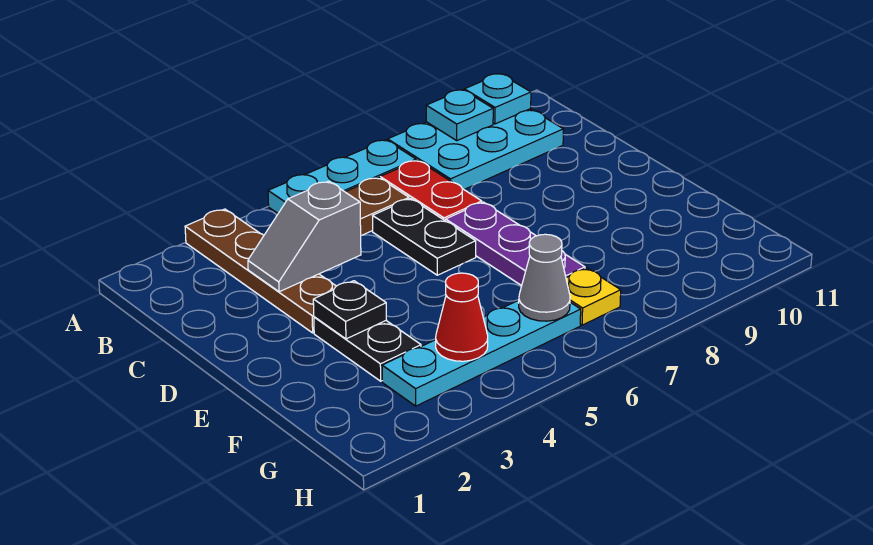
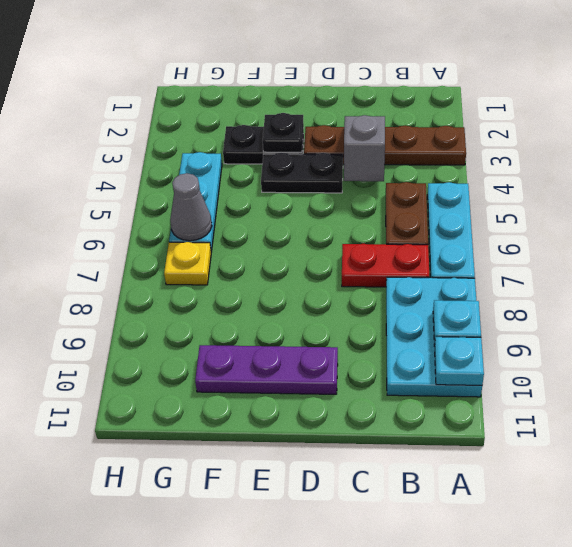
black 1x2 plate [373,199,476,275] -> black 1x2 plate moved to [261,152,343,193]
purple 1x3 plate [446,202,585,286] -> purple 1x3 plate moved to [195,345,338,394]
cyan 1x4 plate [382,300,581,406] -> cyan 1x3 plate [169,152,222,252]
red 1x1 cone [436,273,488,361] -> none

